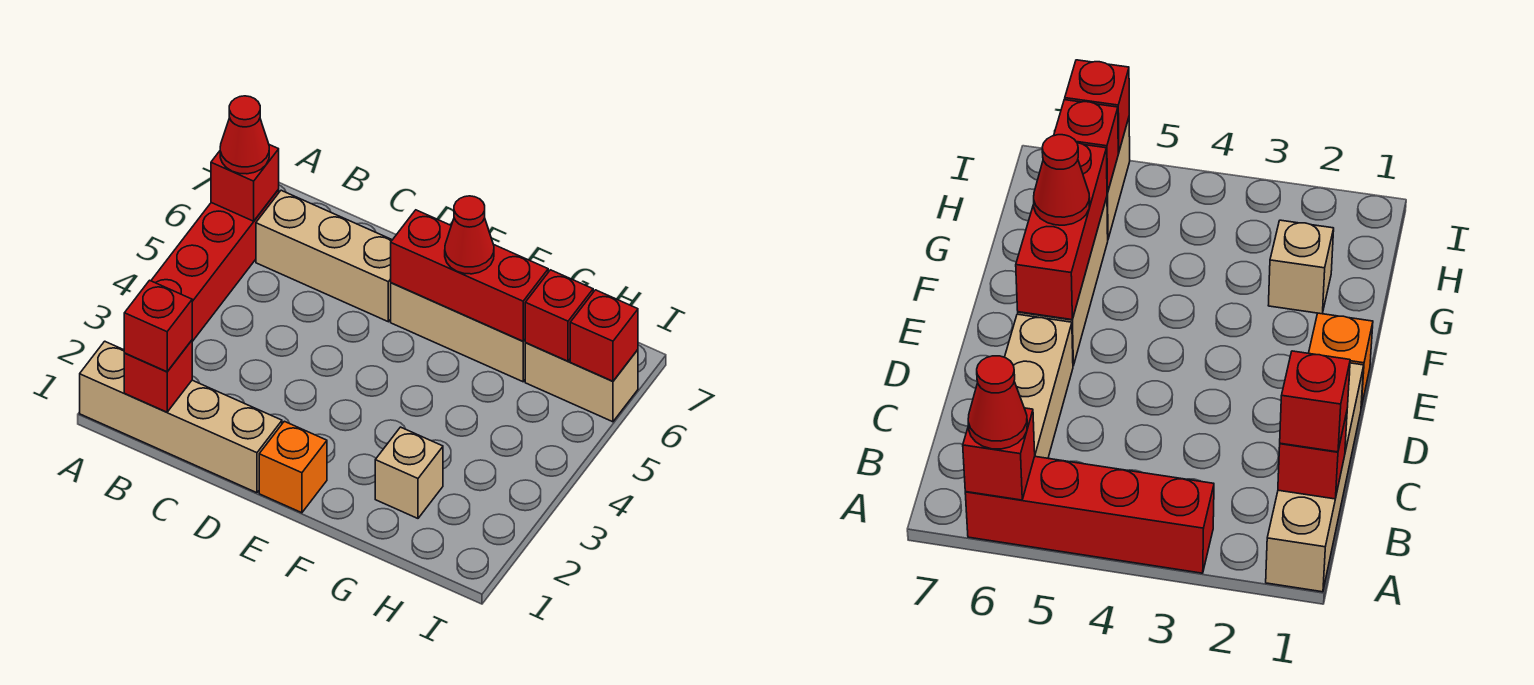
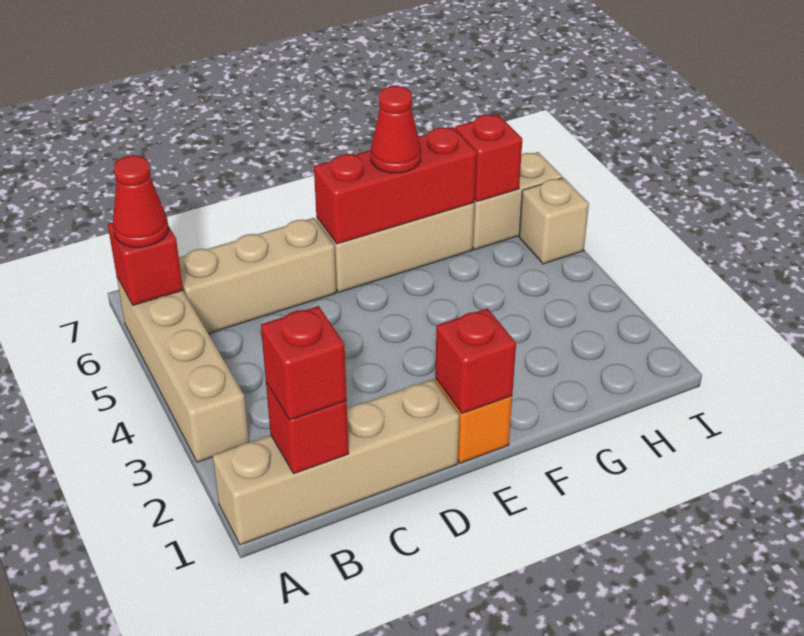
red 1x4 brick [151,190,279,341] -> tan 1x4 brick [117,277,249,462]
tan 1x1 brick [375,427,443,518] -> tan 1x1 brick moved to [519,178,589,264]
red 1x1 brick [570,290,638,381] -> red 1x1 brick moved to [435,308,516,413]

